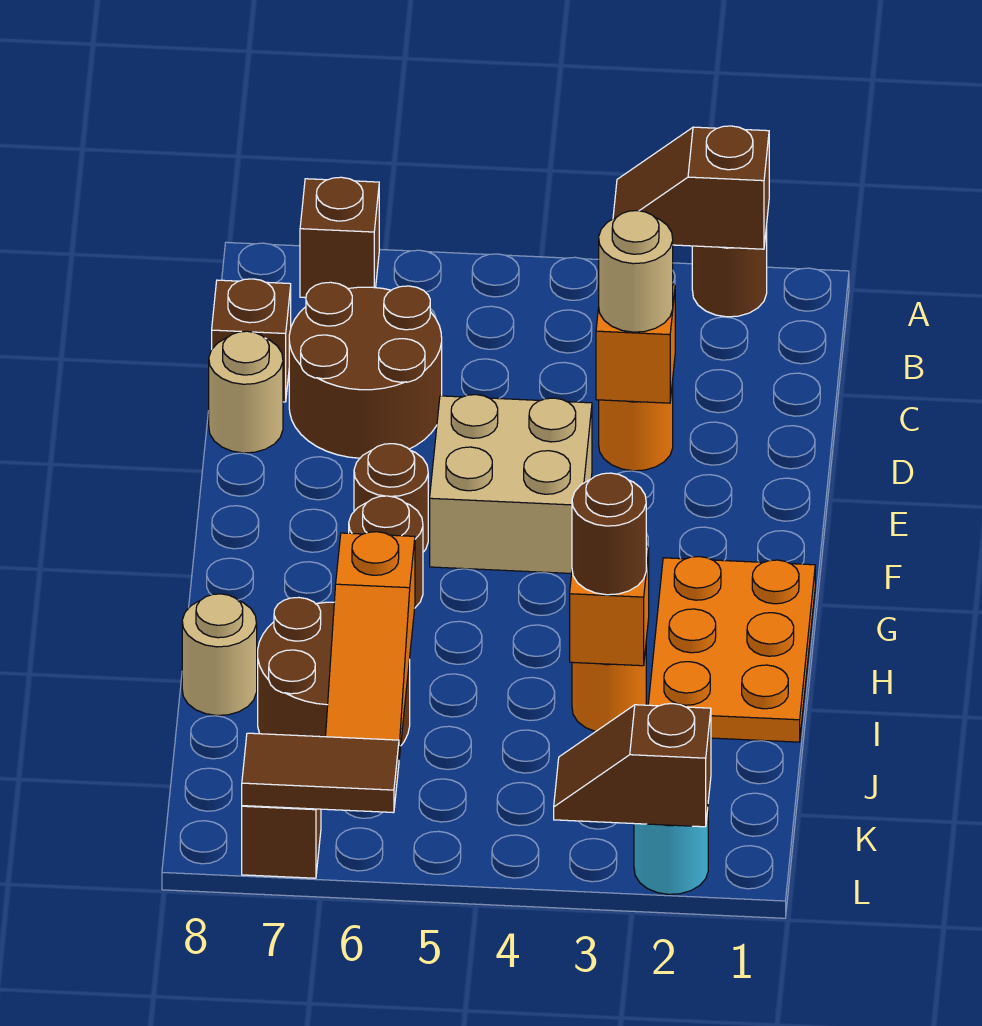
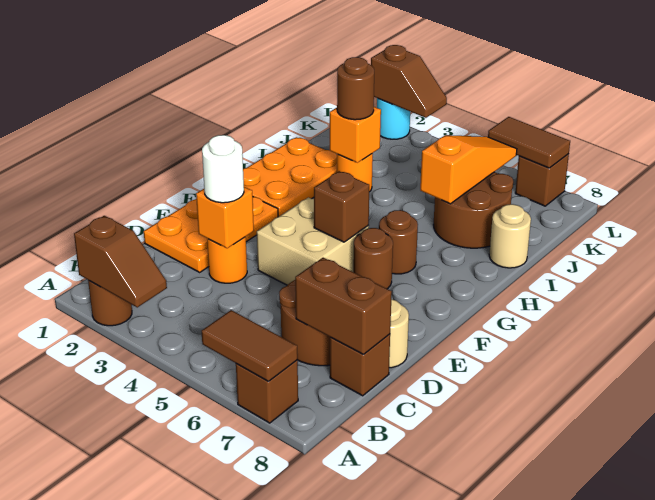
none -> brown 1x2 tile [202,310,298,381]
none -> brown 1x2 brick [295,257,392,354]
none -> orange 2x3 plate [144,197,278,272]
tan 1x1 round brick [599,211,673,332] -> white 1x1 round brick [202,135,244,203]
none -> brown 1x1 brick [314,171,369,242]

